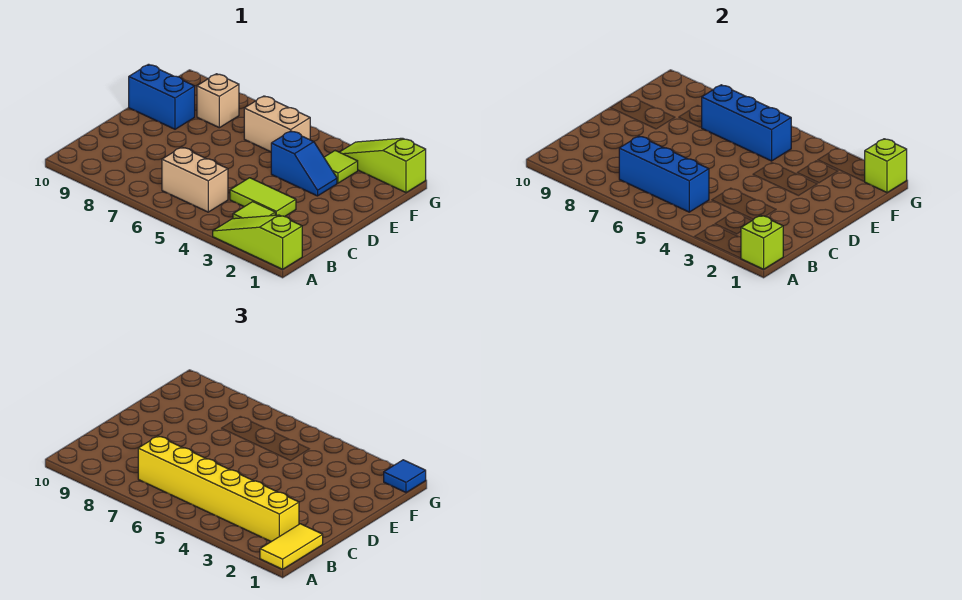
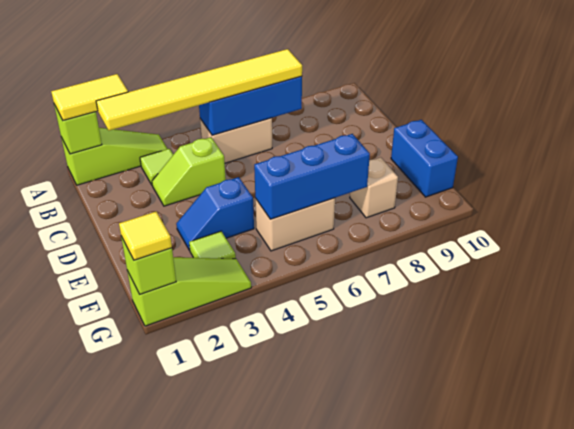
yellow 1x2 tile [260,524,323,569] -> yellow 1x2 tile turned to [51,74,128,120]
yellow 1x6 brick [138,436,299,542] -> yellow 1x6 tile [96,49,302,131]
lime 1x2 tile [230,178,296,217] -> lime 1x2 slope [152,137,226,206]
blue 1x2 brick [129,64,195,129] -> blue 1x2 brick turned to [391,120,458,197]
blue 1x1 tile [384,460,426,493] -> yellow 1x1 tile [119,211,172,260]

